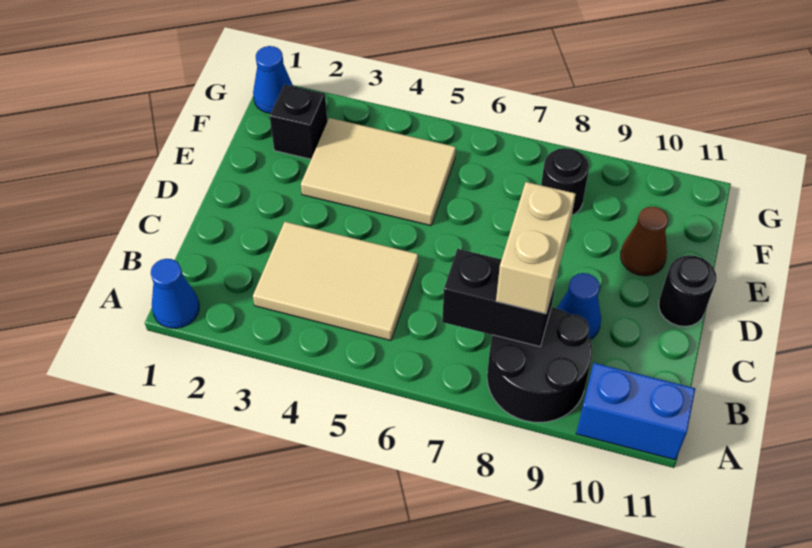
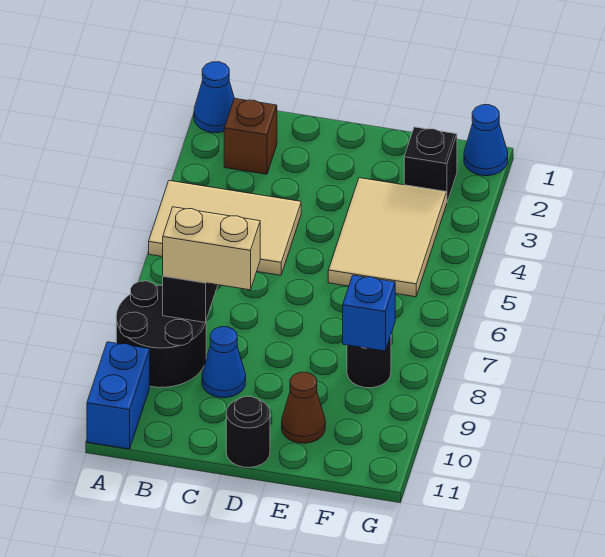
none -> brown 1x1 brick [224,98,277,174]
tan 2x3 tile [253,222,418,340] -> tan 2x3 tile turned to [149,181,301,275]
none -> blue 1x1 brick [343,275,395,351]

